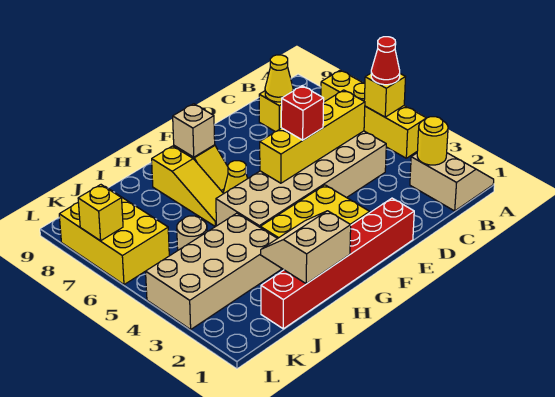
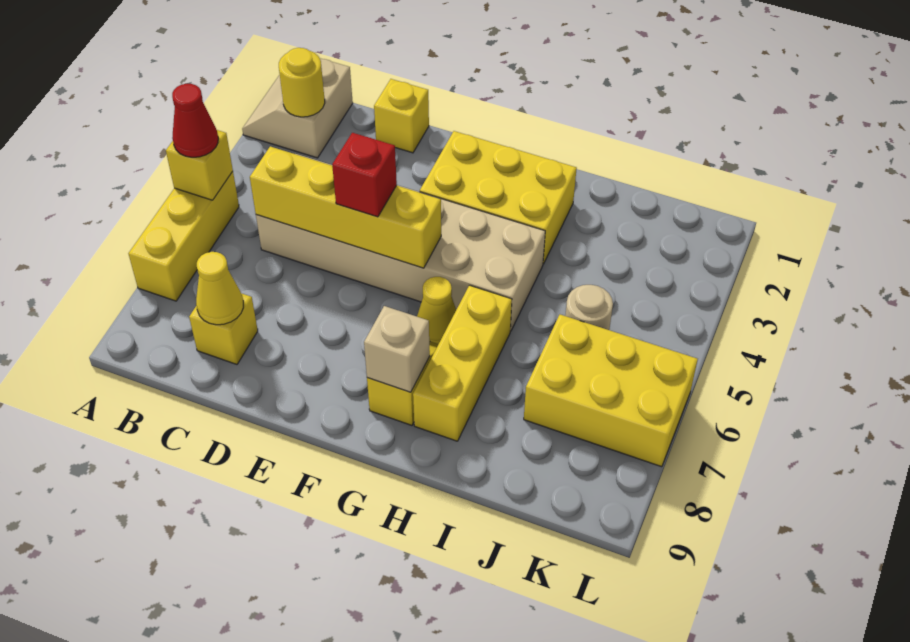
yellow 1x4 brick [321,70,426,158] -> yellow 1x3 brick [128,171,239,301]
red 1x6 brick [261,198,414,329] -> none
tan 2x2 slope [261,211,351,284] -> none
yellow 1x3 slope [152,146,224,227] -> yellow 1x3 brick [413,285,512,441]
tan 2x4 brick [146,213,281,329] -> none
yellow 2x3 brick [59,187,169,285] -> yellow 2x3 brick turned to [524,315,698,467]
yellow 1x1 brick [78,185,123,241] -> yellow 1x1 brick moved to [374,79,429,153]

